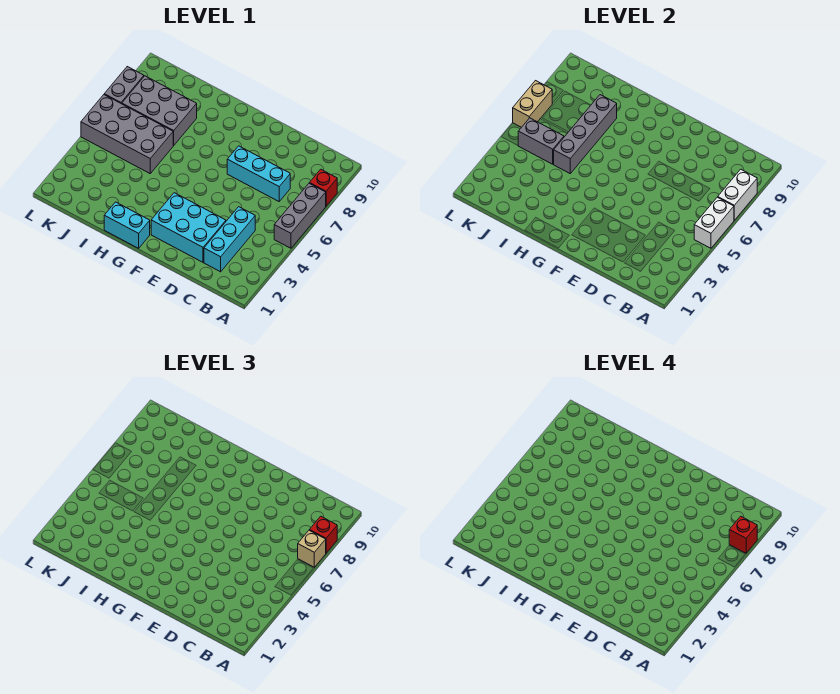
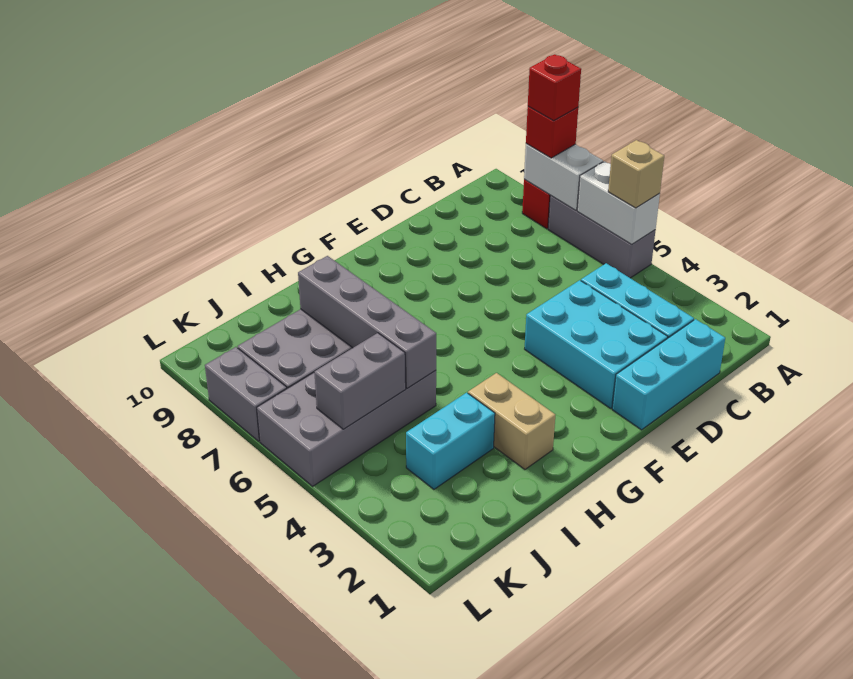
tan 1x1 brick [298,530,326,567] -> tan 1x1 brick moved to [608,140,664,208]
cyan 1x3 brick [227,146,290,201] -> cyan 1x3 brick moved to [612,319,725,430]
cyan 2x3 brick [151,193,226,262] -> cyan 2x3 brick turned to [525,280,668,408]
cyan 1x2 brick [104,202,150,248] -> cyan 1x2 brick moved to [406,392,495,489]
tan 1x2 brick [513,81,552,127] -> tan 1x2 brick moved to [468,373,555,470]

